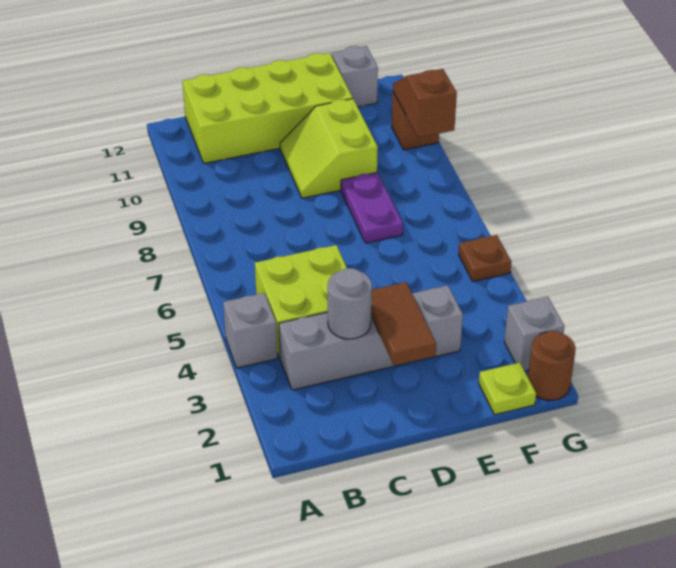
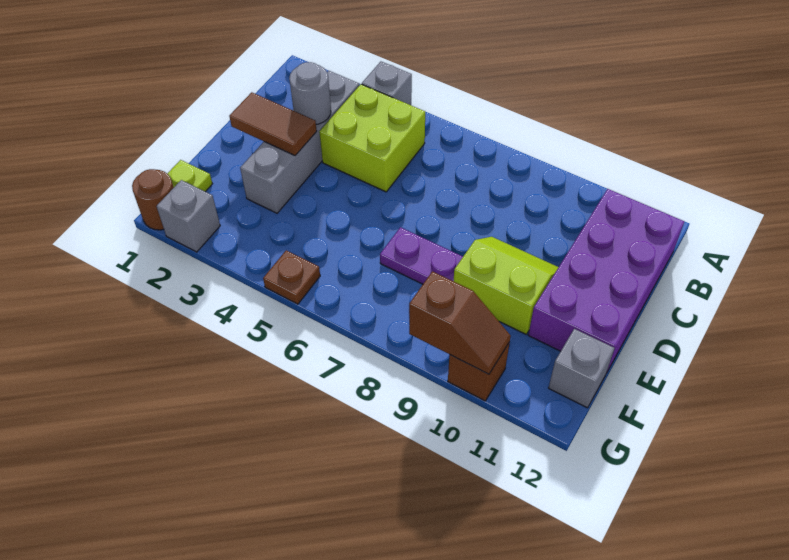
lime 2x4 brick [182,53,353,163] -> purple 2x4 brick [528,189,685,372]

